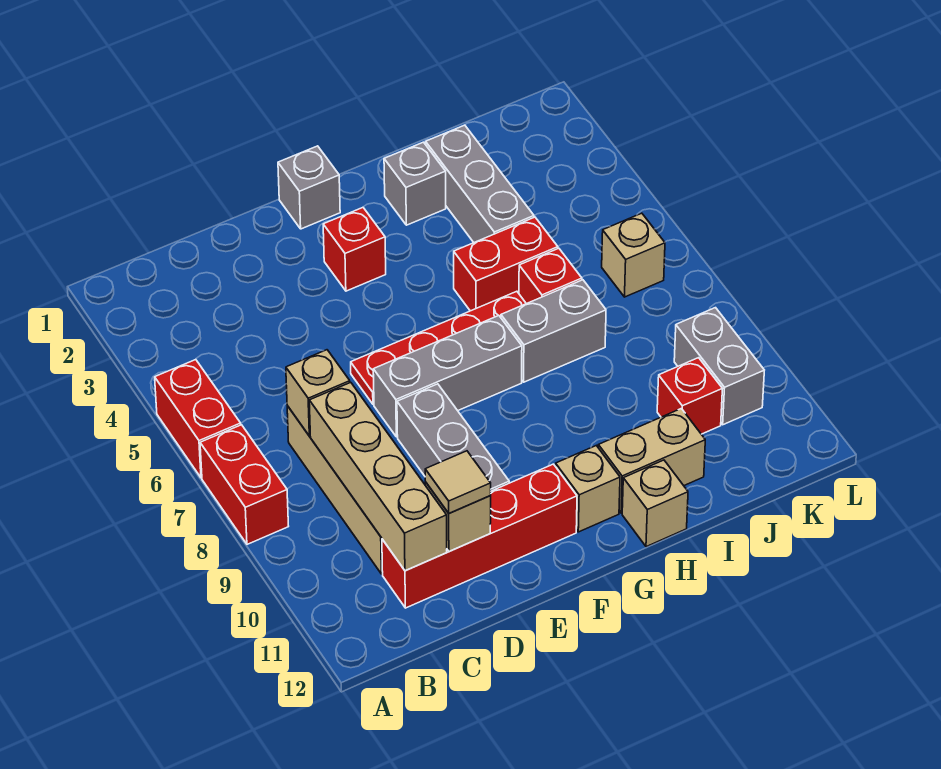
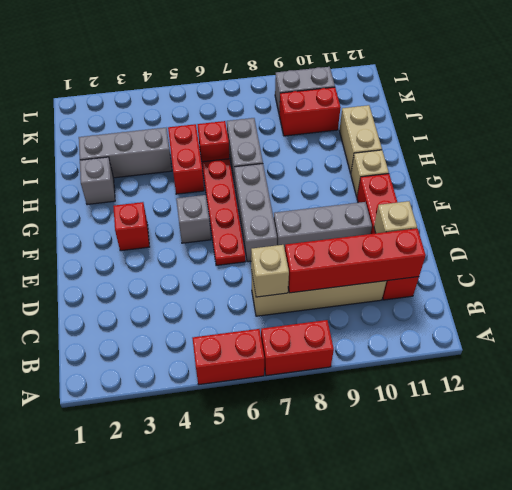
tan 1x4 brick [309,382,447,571] -> red 1x4 brick [285,228,426,293]
tan 1x1 tile [425,451,491,513] -> none
grey 1x1 brick [278,146,340,229] -> grey 1x1 brick moved to [176,195,211,243]
tan 1x1 brick [622,460,688,547] -> none
red 1x1 brick [657,358,722,434] -> red 1x2 brick [279,87,341,136]
tan 1x1 brick [602,213,665,297] -> none

